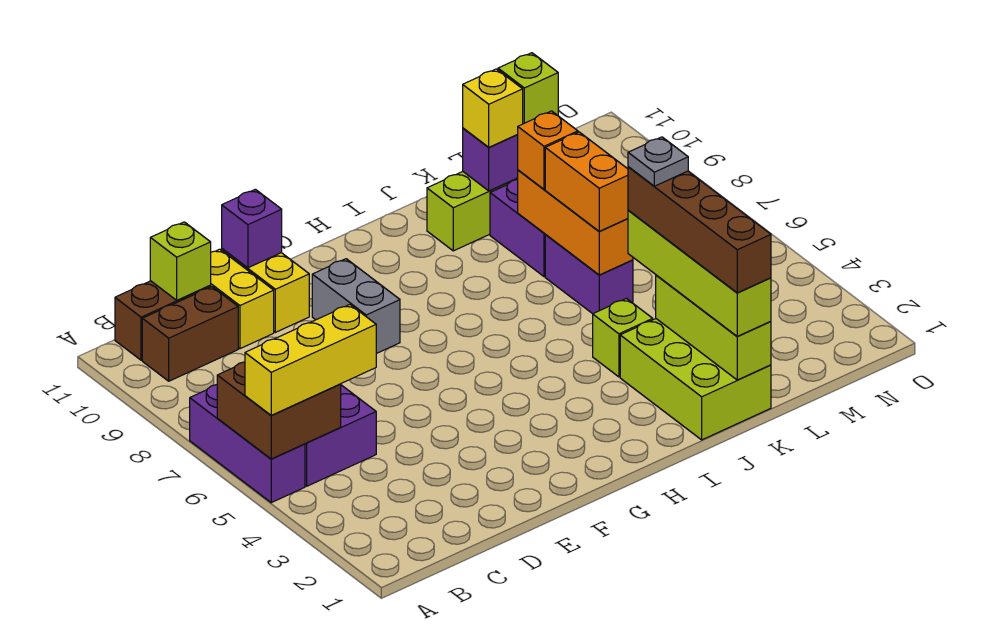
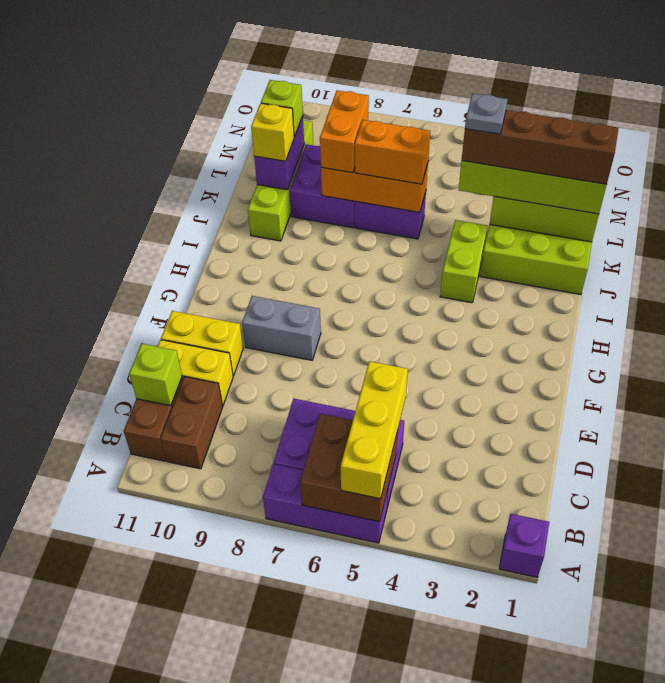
purple 1x1 brick [222,189,282,268] -> purple 1x1 brick moved to [499,514,549,577]
lime 1x1 brick [593,299,653,377] -> lime 1x2 brick [440,220,487,303]
orange 1x1 brick [518,111,578,189] -> orange 1x2 brick [320,90,369,173]

